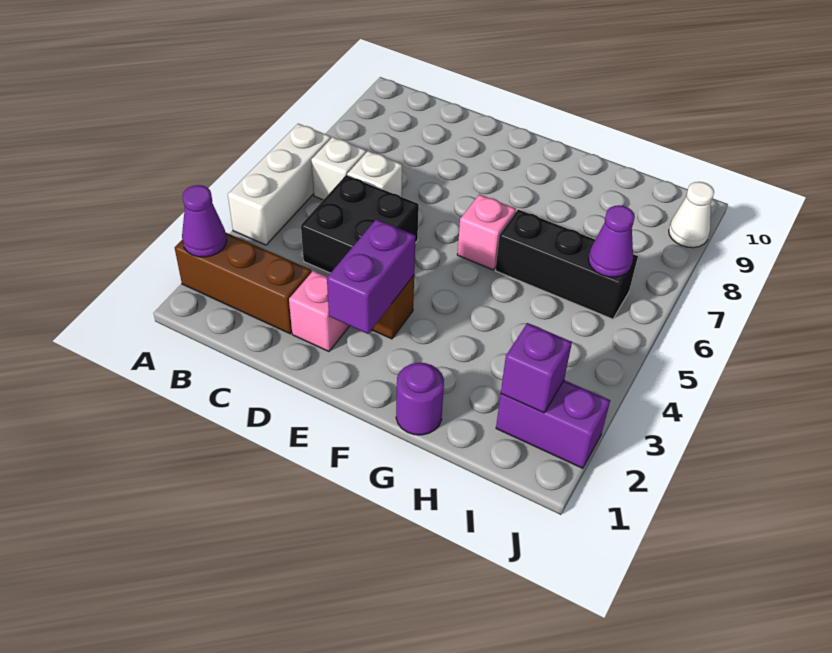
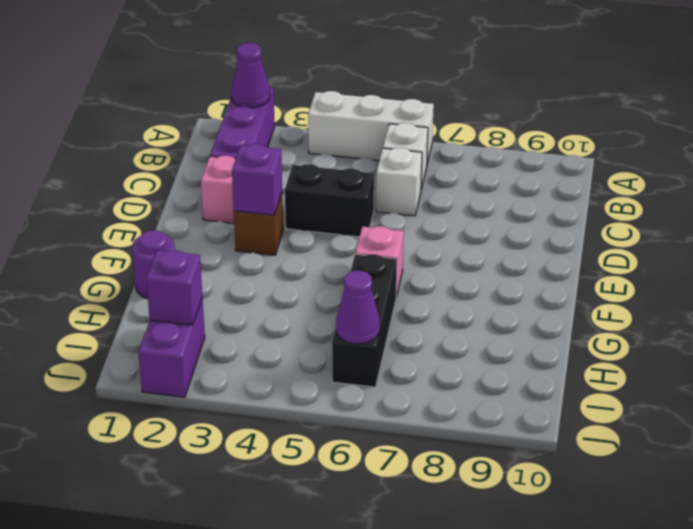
brown 1x3 brick [175,233,311,334] -> purple 1x3 brick [210,88,275,159]
black 2x2 brick [301,175,419,273] -> black 1x2 brick [285,164,374,237]
purple 1x2 brick [327,219,416,334] -> purple 1x1 brick [232,144,282,215]
white 1x1 cone [669,182,714,248] -> none

